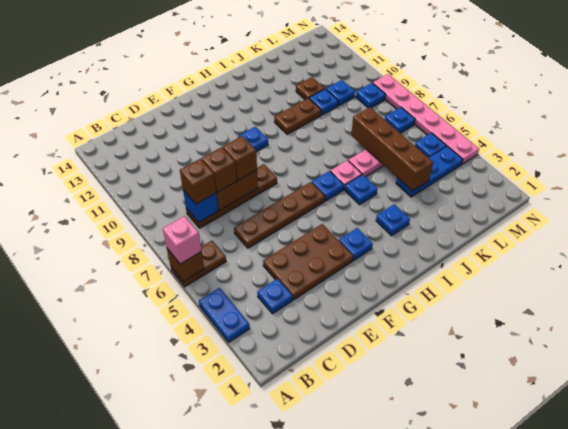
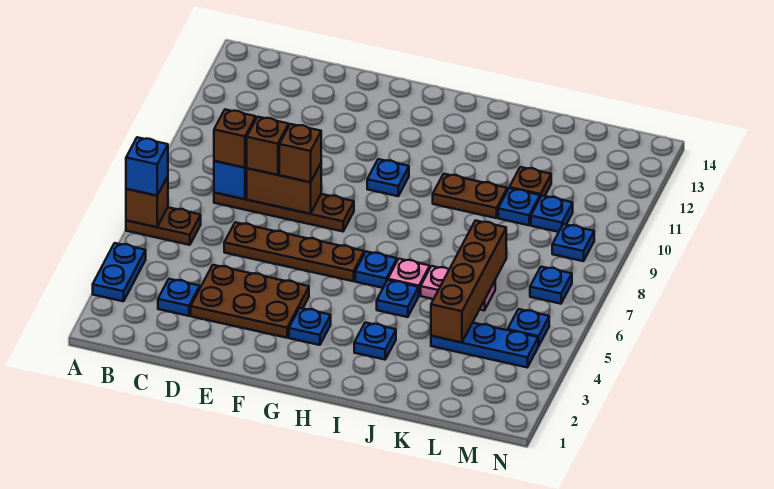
pink 1x1 brick [163,216,202,264] -> blue 1x1 brick [126,137,168,196]
pink 1x6 plate [373,74,479,164] -> none

